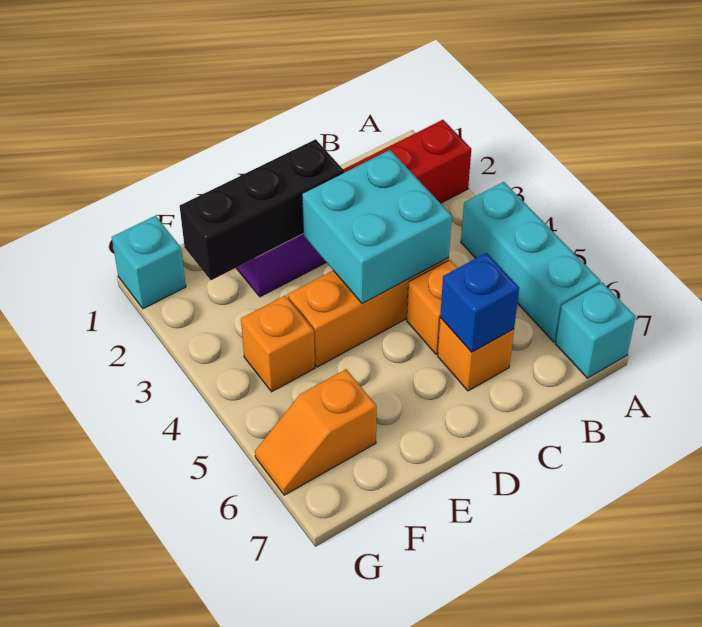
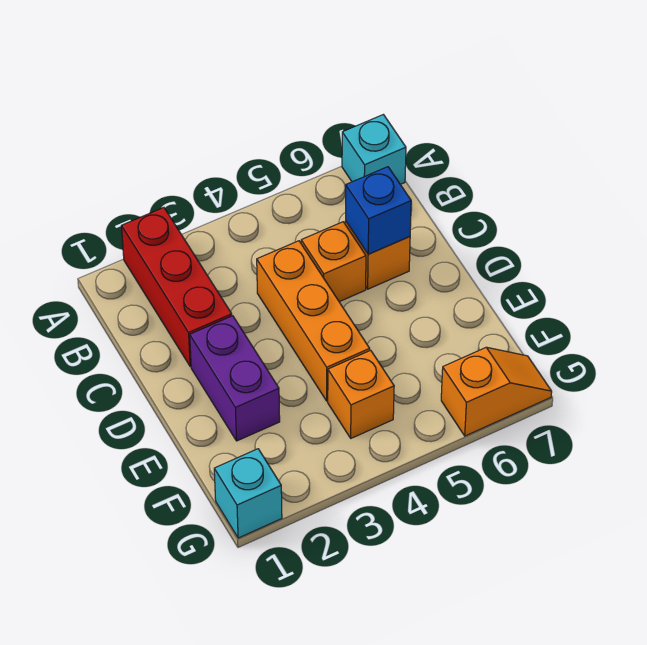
cyan 1x3 brick [461,182,601,342] -> none
cyan 2x2 brick [302,150,452,303] -> none
black 1x3 brick [180,139,344,280] -> none
orange 1x2 slope [255,369,377,495] -> orange 1x2 slope turned to [441,347,552,436]

